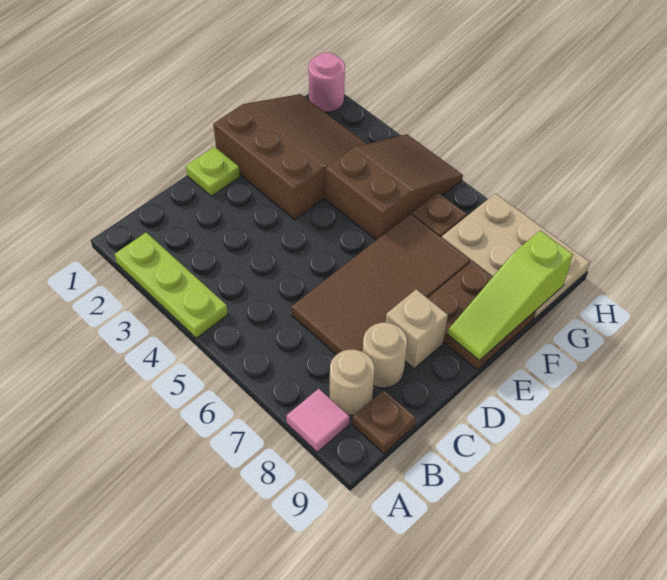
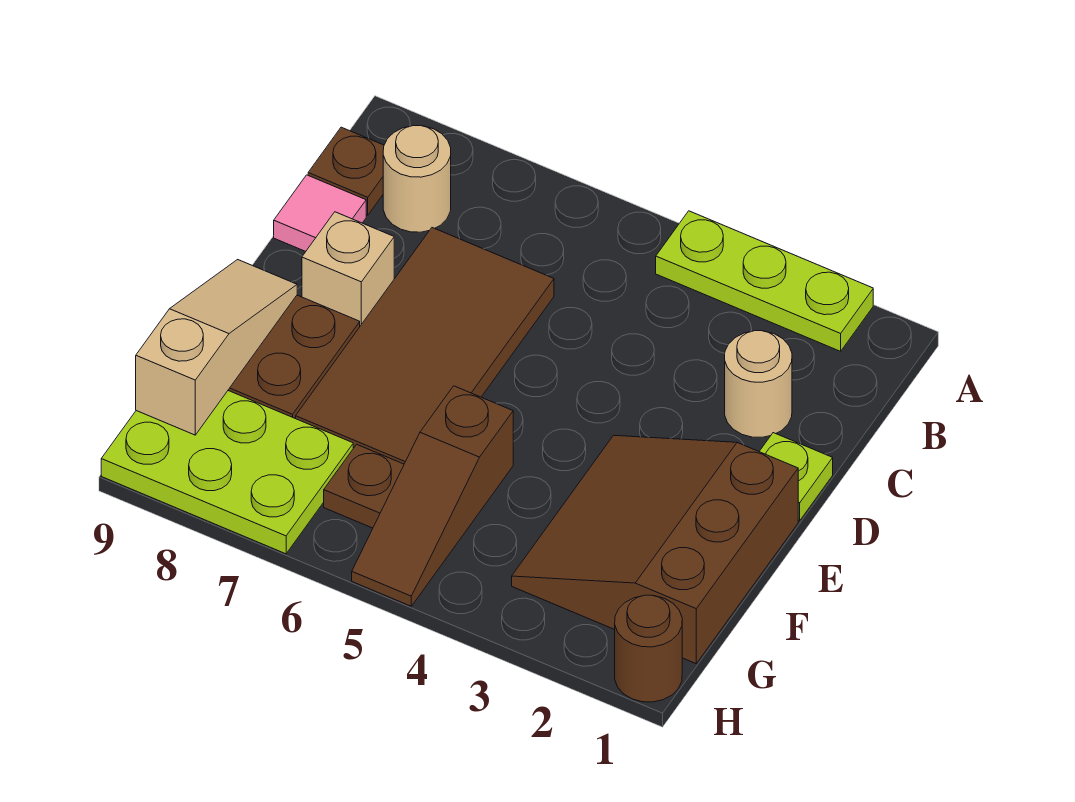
pink 1x1 tile [287,389,350,452] -> pink 1x1 tile moved to [274,175,366,251]
tan 1x1 round brick [363,323,407,388] -> tan 1x1 round brick moved to [725,331,792,437]
brown 3x3 slope [213,94,366,220] -> brown 3x3 slope turned to [512,435,798,663]
lime 1x3 slope [448,231,573,360] -> tan 1x3 slope [136,260,297,435]
brown 2x3 slope [325,134,463,240] -> brown 1x3 slope [352,386,513,606]
tan 2x3 plate [442,193,590,318] -> lime 2x3 plate [101,391,353,554]
pink 1x1 round brick [309,53,345,112] -> brown 1x1 round brick [615,595,682,702]

